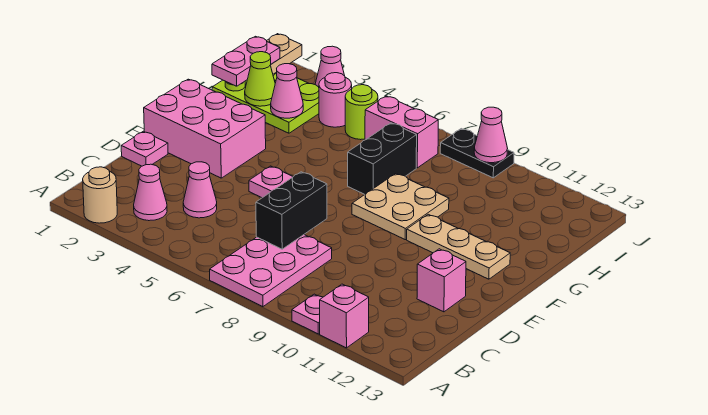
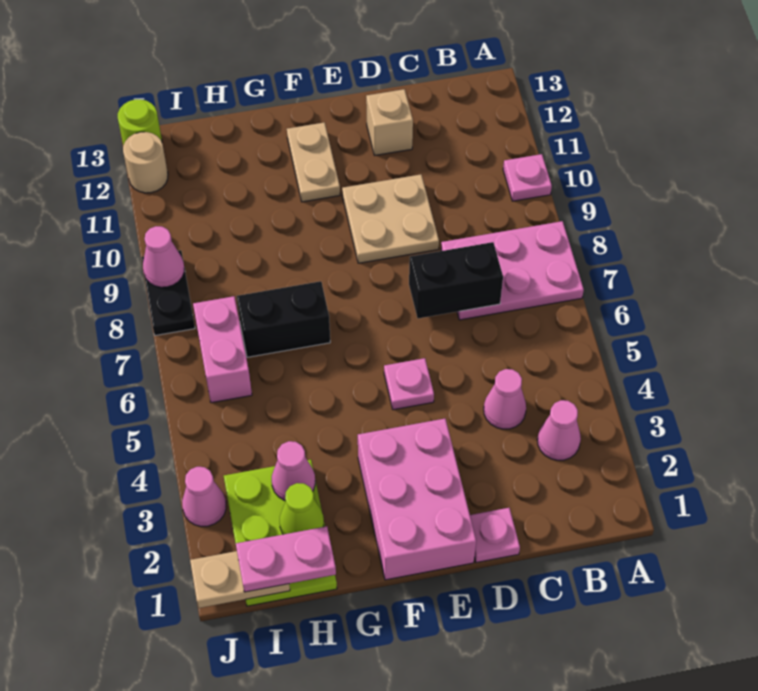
tan 1x1 round brick [83,167,117,223] -> tan 1x1 round brick moved to [123,132,168,193]
pink 1x1 brick [320,284,369,348] -> none
pink 1x1 brick [417,249,466,312] -> tan 1x1 brick [366,89,413,155]
tan 2x2 plate [352,174,449,240] -> tan 2x2 plate moved to [342,174,439,263]
tan 1x3 plate [407,214,510,279] -> tan 1x2 plate [287,122,340,202]
pink 1x1 round brick [319,73,352,127] -> none
lime 1x1 round brick [345,85,378,140] -> lime 1x1 round brick moved to [118,99,162,145]

